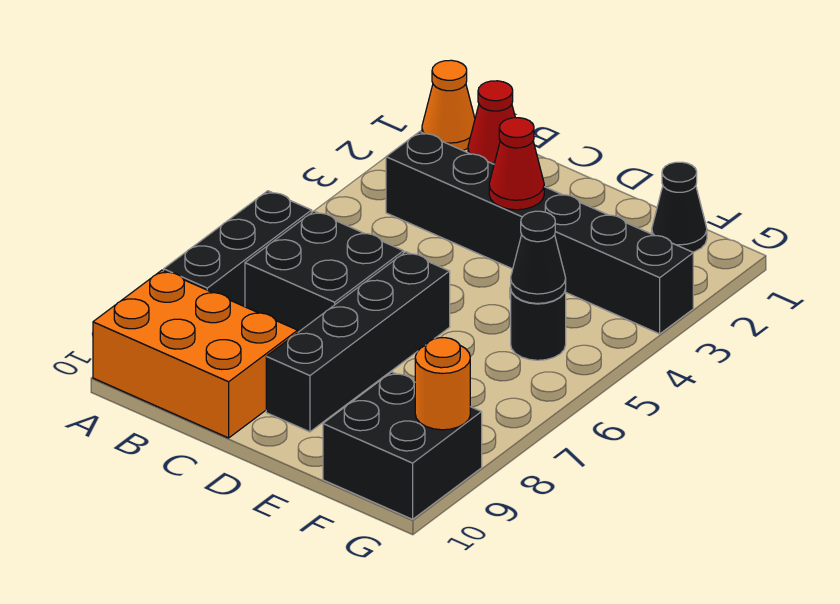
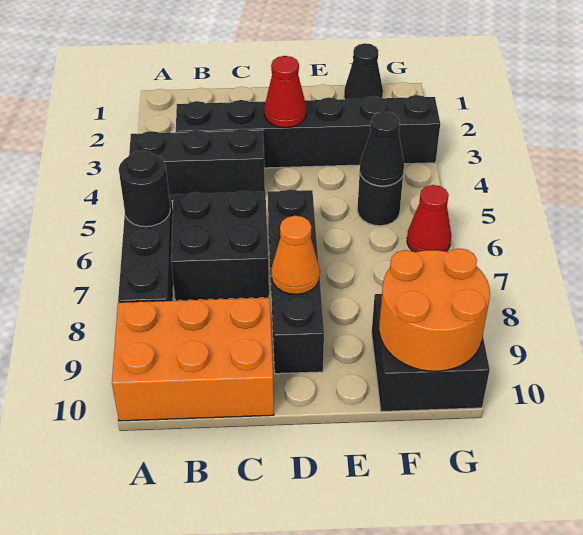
orange 1x1 cone [422,60,475,150] -> orange 1x1 cone moved to [271,216,320,294]
none -> black 1x3 brick [129,129,265,201]
none -> black 1x1 round brick [119,151,170,227]
red 1x1 cone [468,81,515,164] -> red 1x1 cone moved to [407,185,451,252]
orange 1x1 round brick [415,338,470,430] -> orange 2x2 round brick [379,248,490,371]

